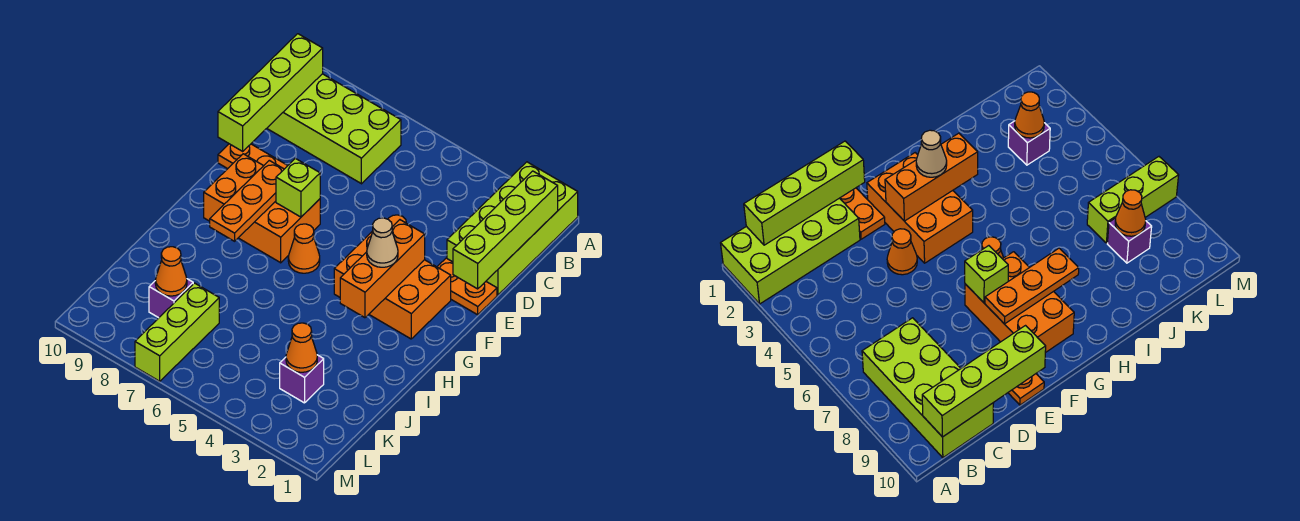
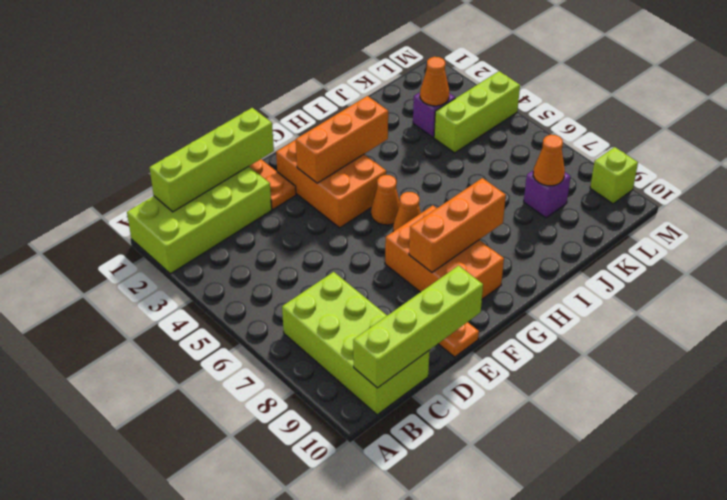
orange 1x1 cone [887,229,917,275] -> orange 1x1 cone moved to [371,175,400,225]
lime 1x1 brick [276,158,320,217] -> lime 1x1 brick moved to [590,147,638,204]
orange 1x3 plate [210,160,284,241] -> orange 1x3 brick [409,178,506,272]
tan 1x1 cone [367,218,398,267] -> none
lime 1x3 brick [135,283,219,381] -> lime 1x3 brick moved to [434,71,520,153]

